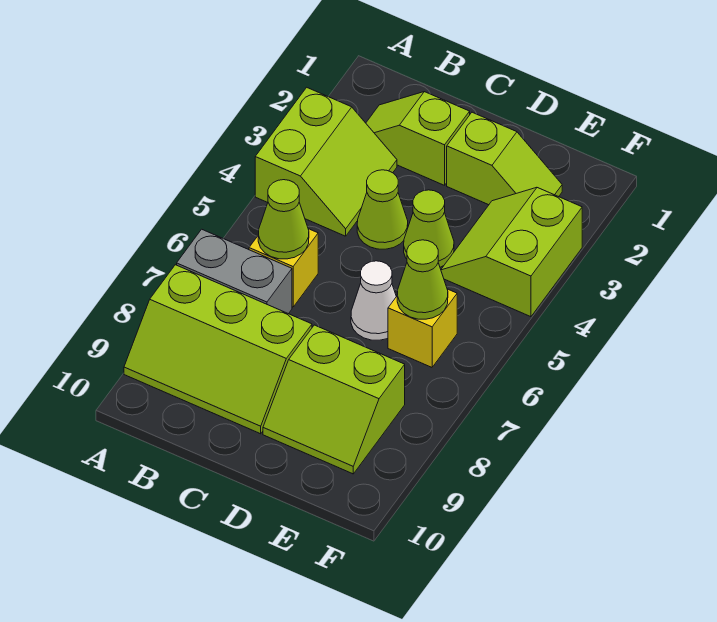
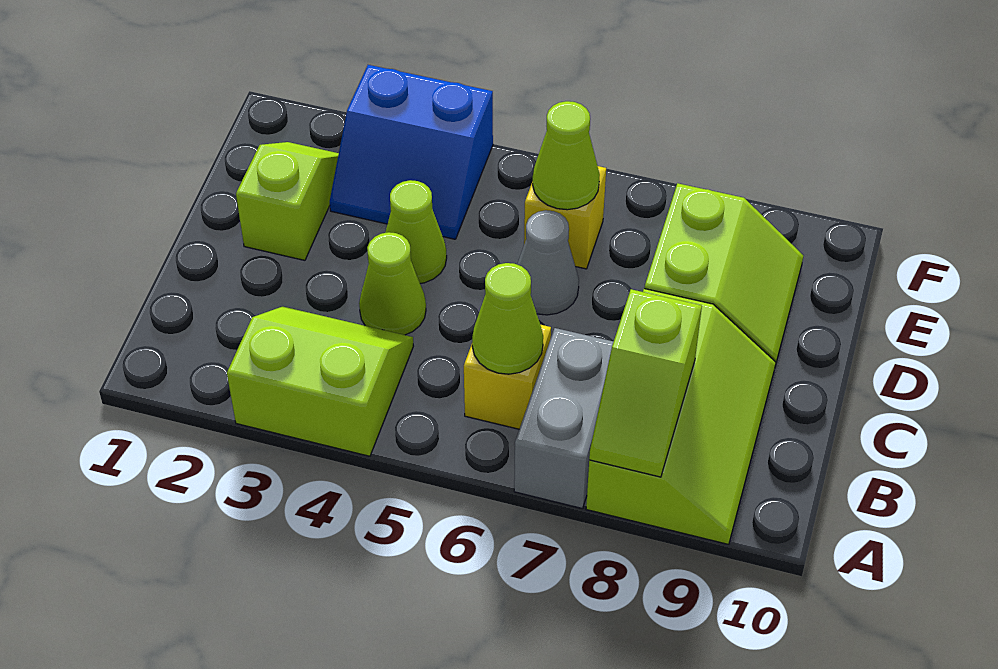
lime 1x2 slope [366,92,470,185] -> lime 1x2 slope moved to [589,289,702,477]
white 1x1 cone [351,261,396,340] -> grey 1x1 cone [517,210,579,315]
lime 2x2 slope [441,187,582,317] -> blue 2x2 slope [330,65,493,239]

